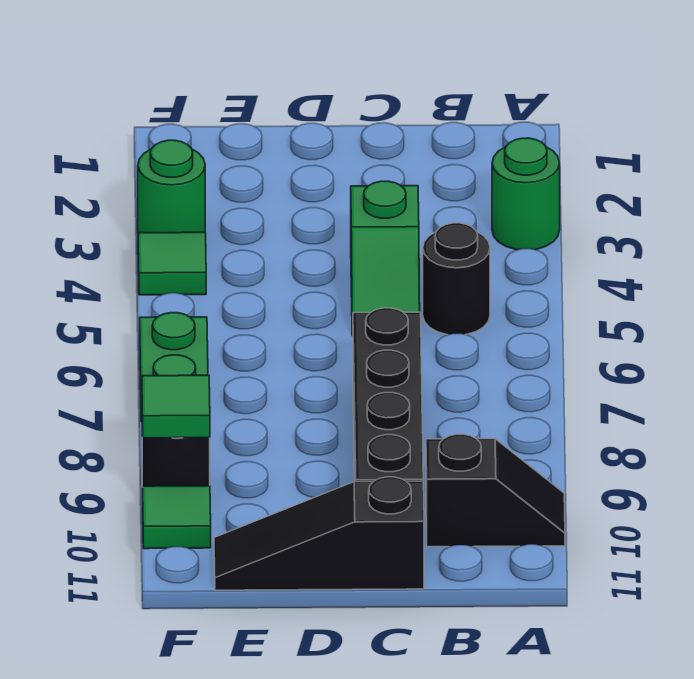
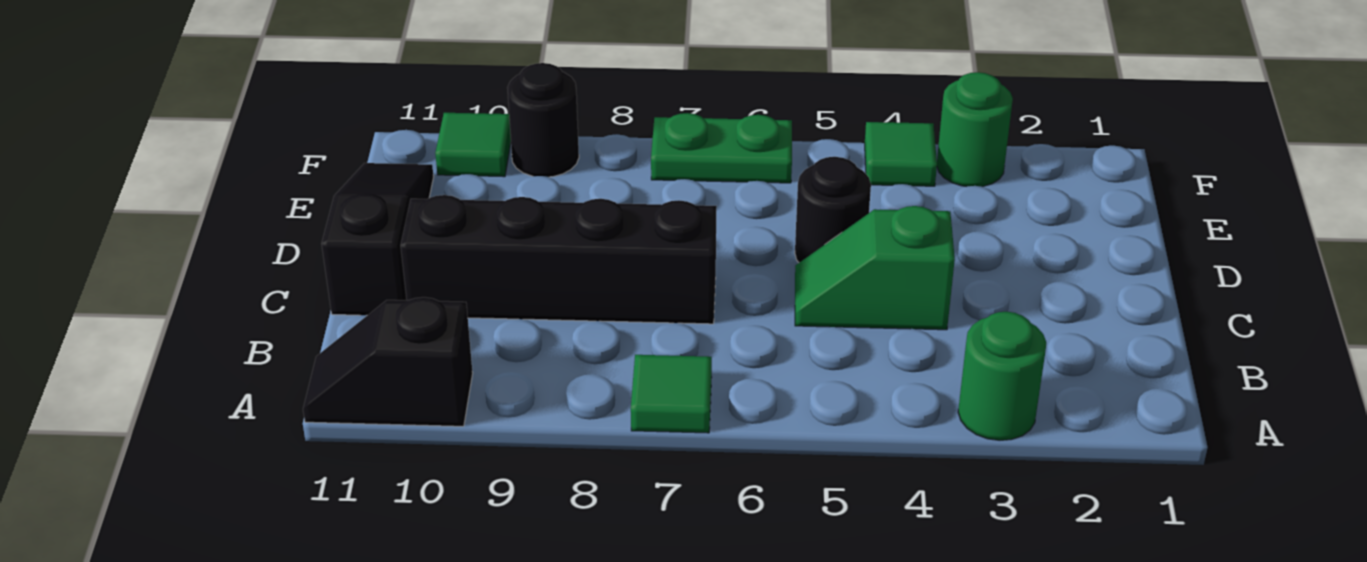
black 1x2 slope [426,434,565,547] -> black 1x2 slope turned to [303,297,473,426]
black 1x1 round brick [423,223,490,335] -> black 1x1 round brick moved to [795,157,871,263]
green 1x1 tile [142,375,210,438] -> green 1x1 tile moved to [631,355,712,433]

